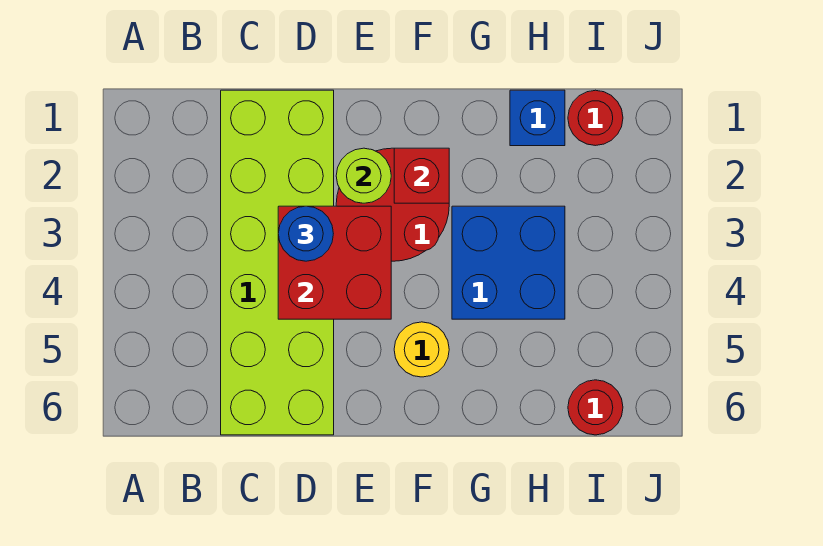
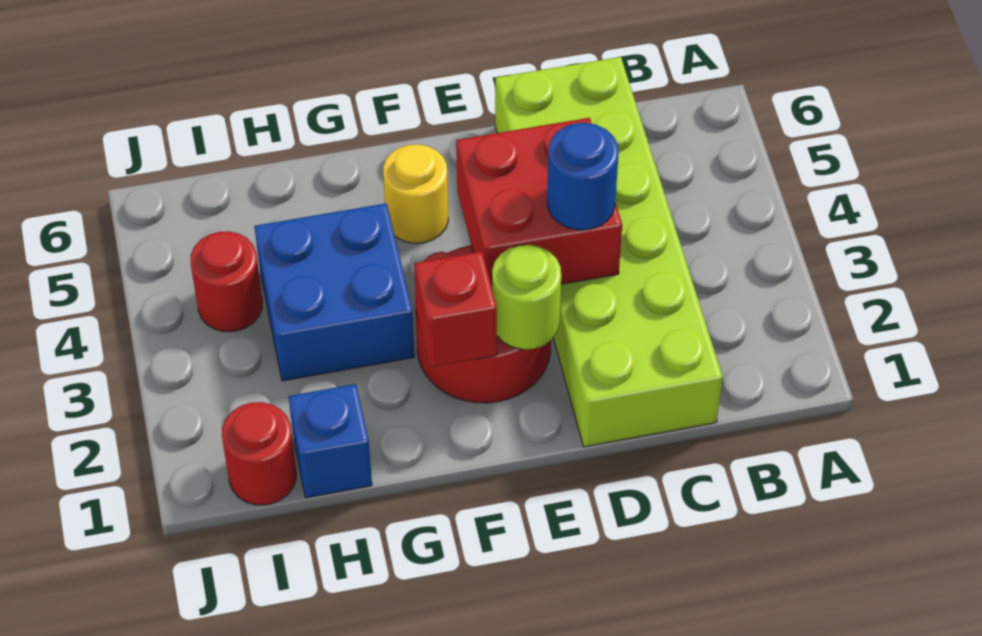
red 1x1 round brick [568,380,623,435] -> red 1x1 round brick moved to [191,231,262,332]

